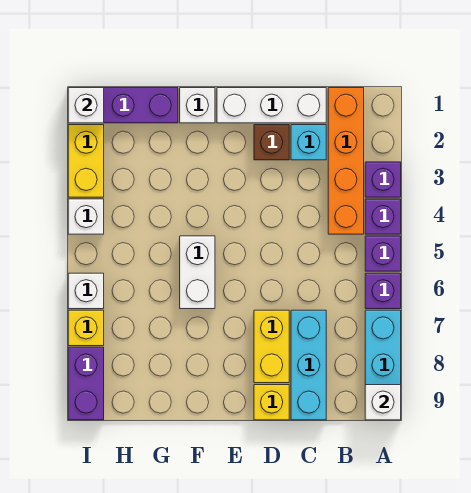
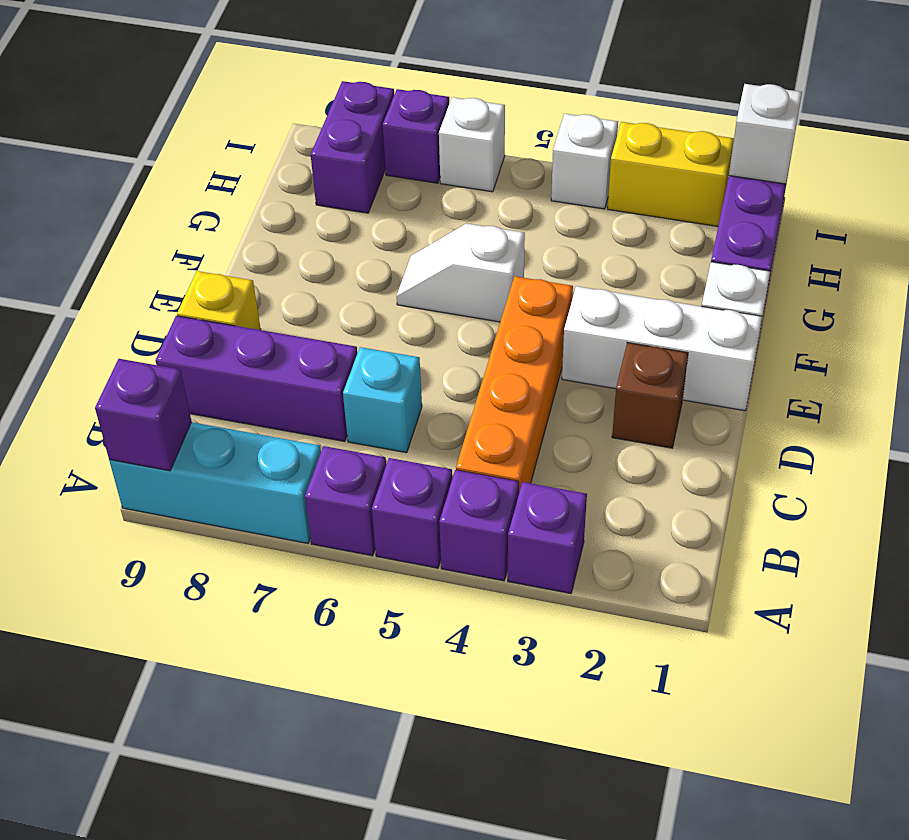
white 1x1 brick [365,385,401,420] -> purple 1x1 brick [95,359,192,471]
orange 1x4 brick [328,88,364,234] -> orange 1x4 brick turned to [456,276,573,492]
white 1x3 brick [217,88,326,123] -> white 1x3 brick turned to [562,286,762,411]
cyan 1x1 brick [291,125,326,160] -> cyan 1x1 brick moved to [343,347,422,453]
cyan 1x3 brick [291,310,326,420] -> purple 1x3 brick [155,316,358,441]
yellow 1x2 brick [254,310,289,383] -> none
white 1x2 brick [180,236,215,309] -> white 1x2 slope [397,223,525,322]
yellow 1x1 brick [68,310,104,346] -> purple 1x1 brick [383,89,449,183]
purple 1x2 brick [68,347,104,420] -> purple 1x2 brick turned to [311,81,394,213]

